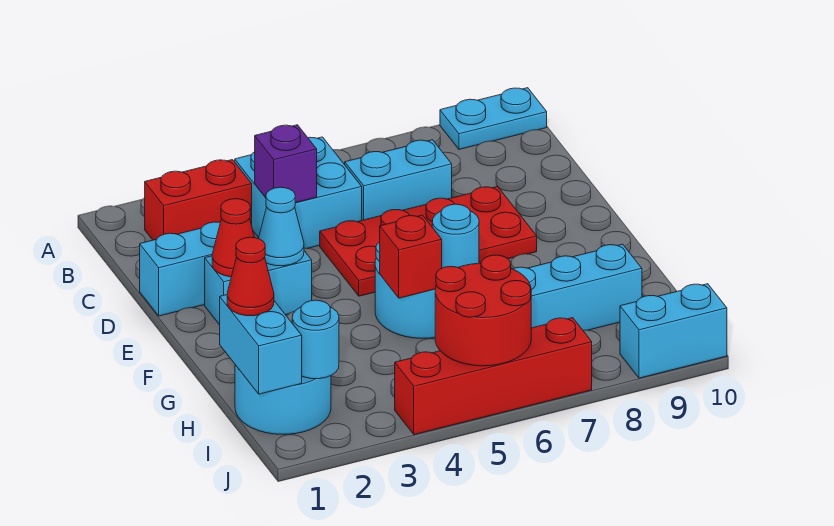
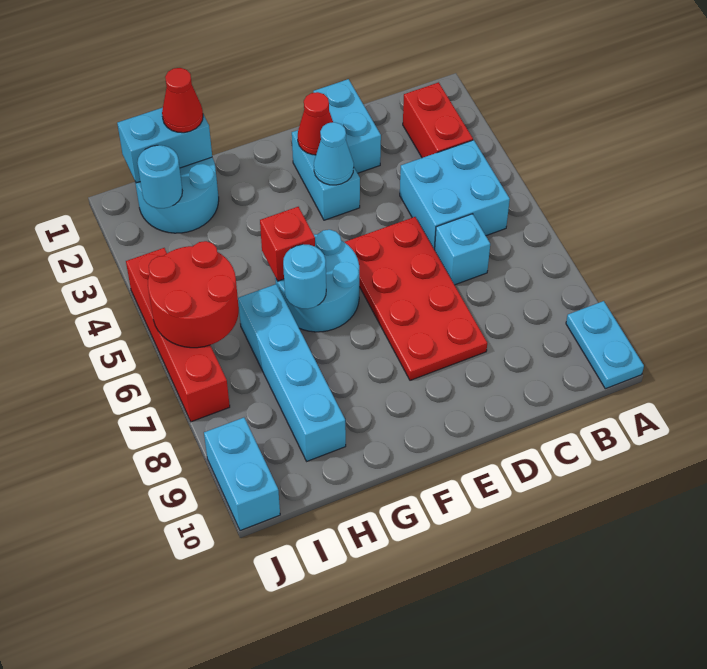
purple 1x1 brick [255,125,317,203] -> none
cyan 1x2 brick [344,140,452,220] -> cyan 1x1 brick [435,214,490,285]

